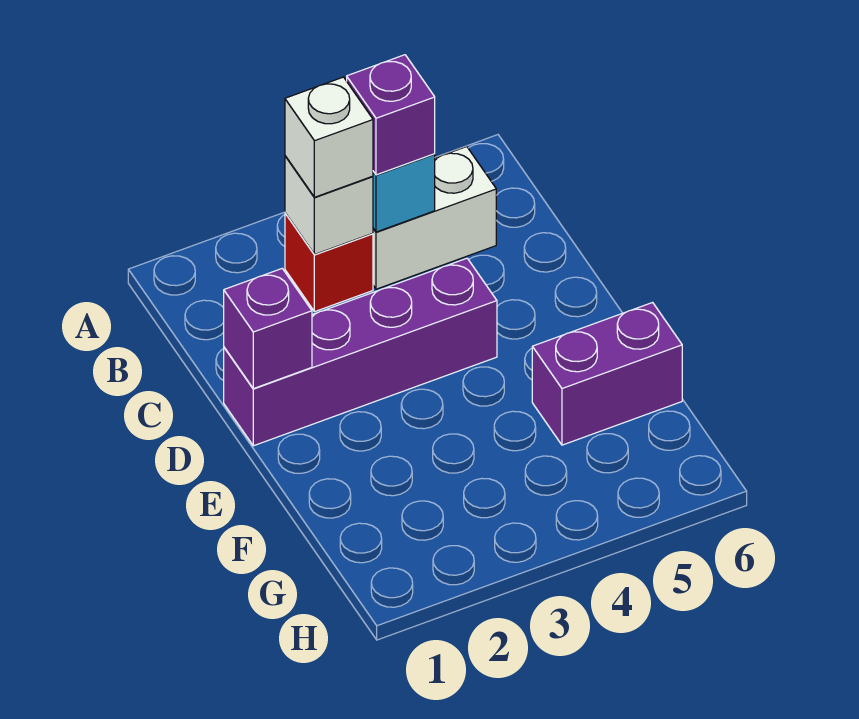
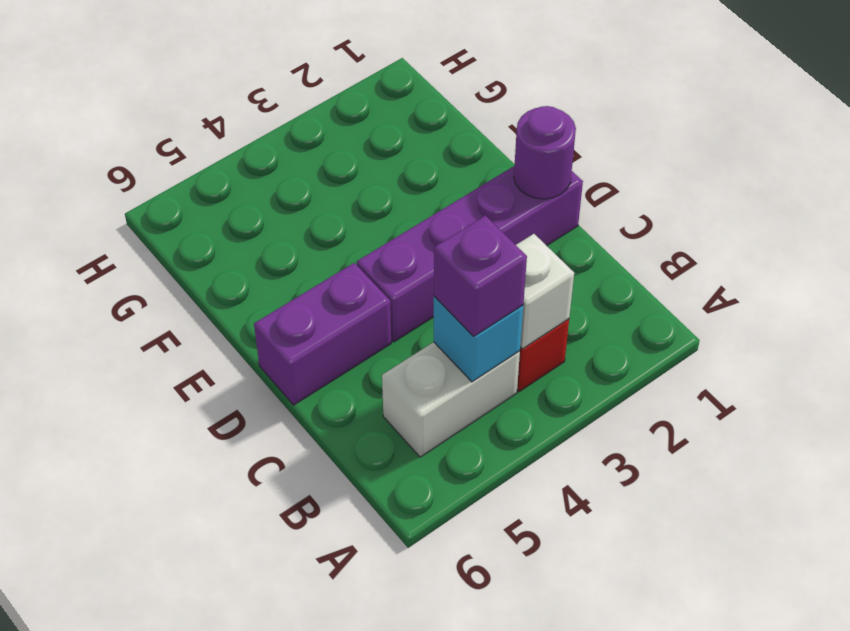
white 1x1 brick [285,77,373,197] -> none
purple 1x1 brick [224,269,312,389] -> purple 1x1 round brick [514,106,576,199]
purple 1x2 brick [532,303,682,445] -> purple 1x2 brick moved to [254,263,391,405]

